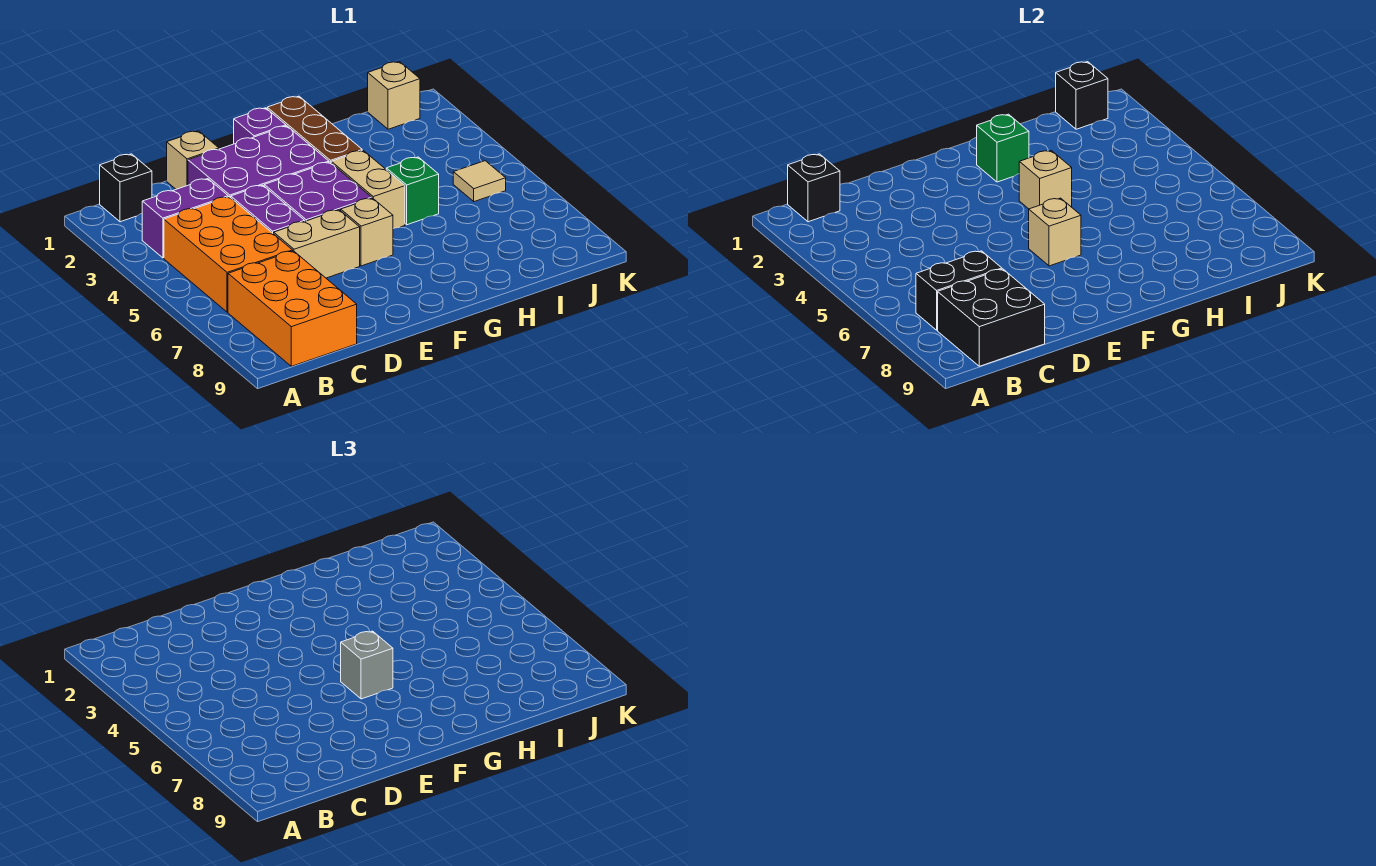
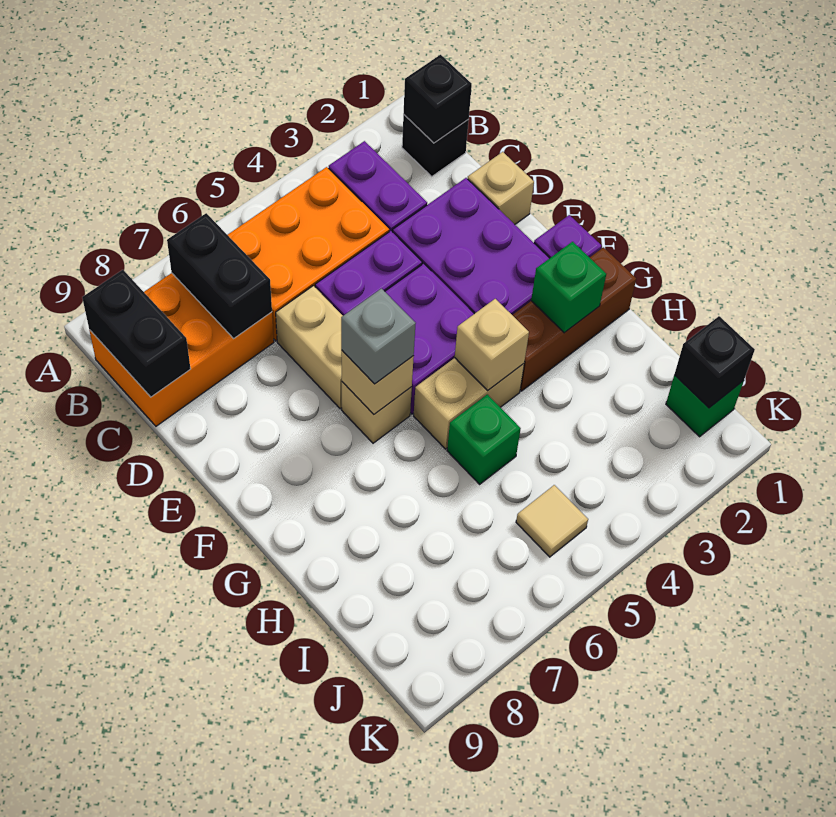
black 2x2 brick [938,269,1045,366] -> black 1x2 brick [82,270,191,397]
tan 1x1 brick [368,62,420,129] -> green 1x1 brick [666,375,744,437]

